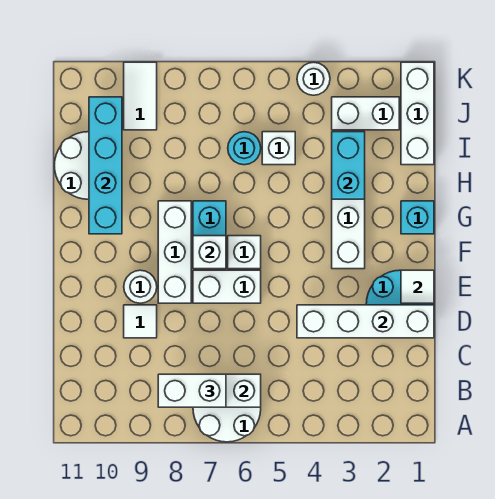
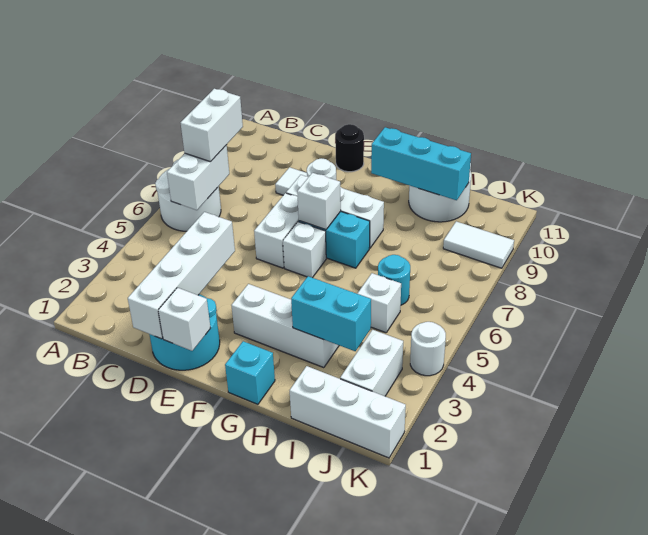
white 1x1 tile [401,270,434,303] -> white 1x1 brick [158,288,210,351]
none -> black 1x1 round brick [335,124,364,172]
cyan 1x4 brick [89,97,122,234] -> cyan 1x3 brick [371,127,471,200]

